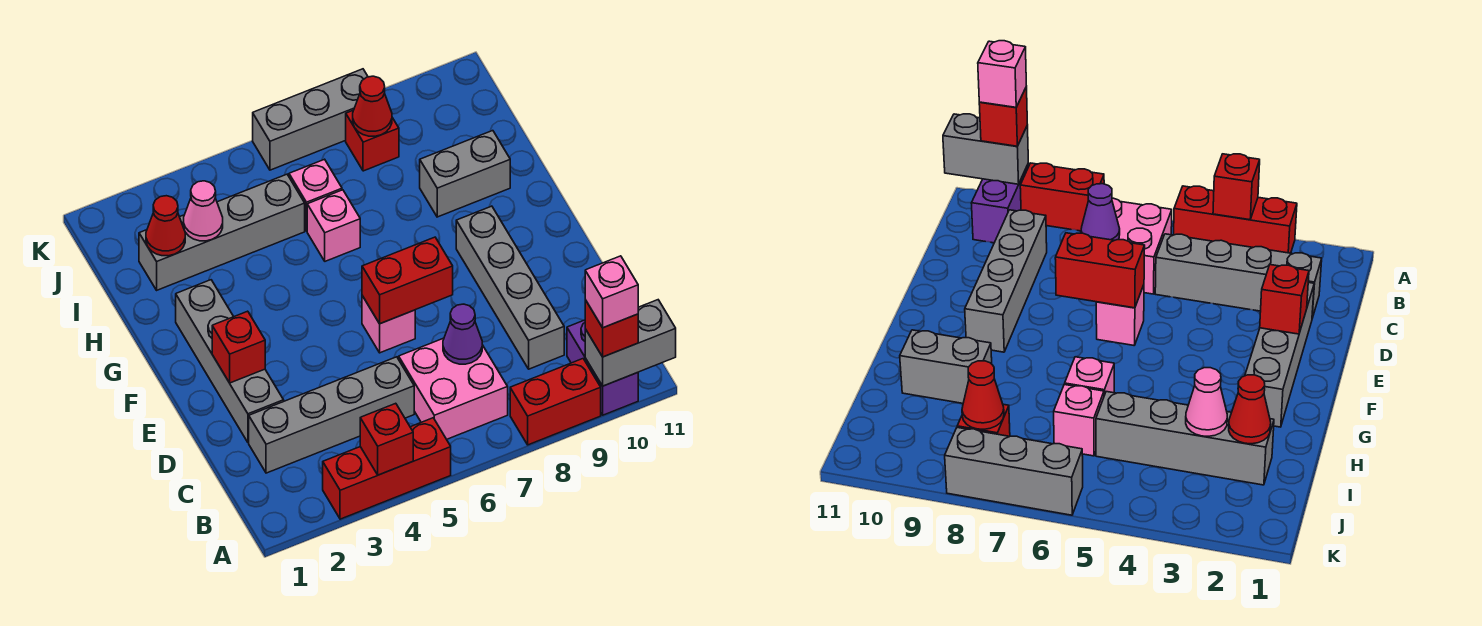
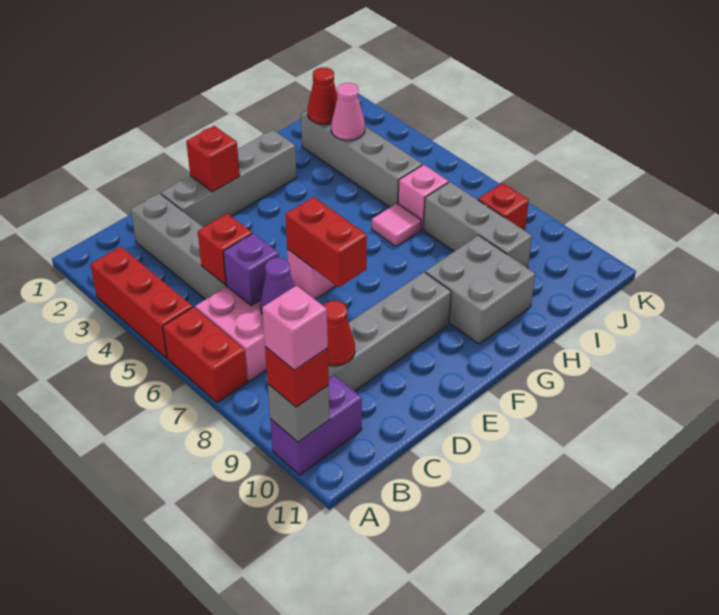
red 1x1 brick [360,403,413,475] -> red 1x1 brick moved to [198,214,252,285]
red 1x2 brick [510,359,601,445] -> red 1x2 brick moved to [163,307,247,403]
grey 1x2 brick [585,300,676,386] -> grey 1x1 brick [268,384,330,442]
none -> purple 1x1 brick [223,233,279,306]
pink 1x1 brick [307,190,360,261] -> pink 1x1 tile [372,203,421,247]
grey 1x2 brick [420,131,510,217] -> grey 2x2 brick [425,235,535,344]
red 1x1 cone [353,76,392,136] -> red 1x1 cone moved to [323,301,355,366]
grey 1x3 brick [253,69,368,170] -> grey 1x3 brick moved to [424,182,532,268]

